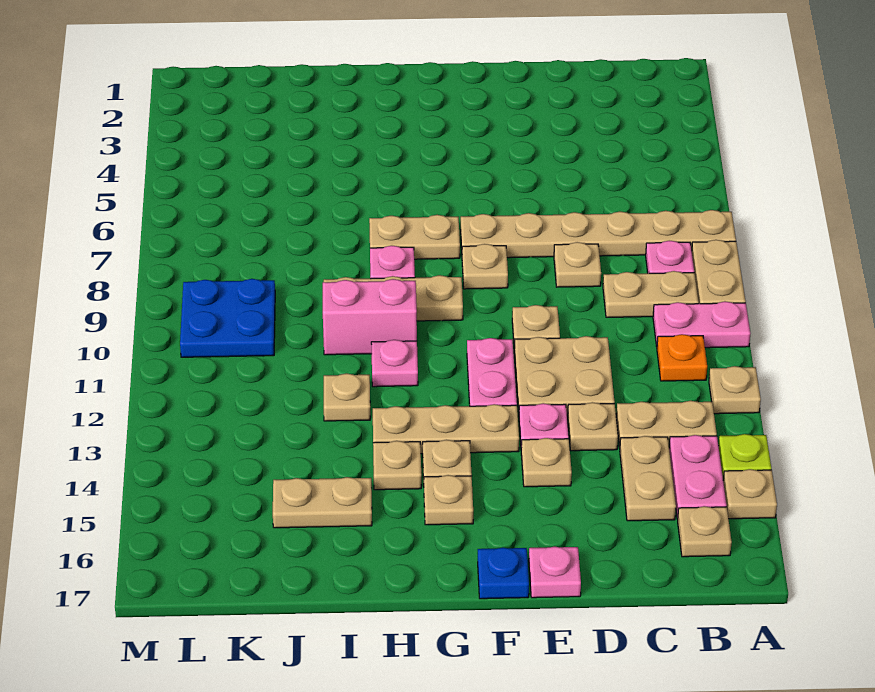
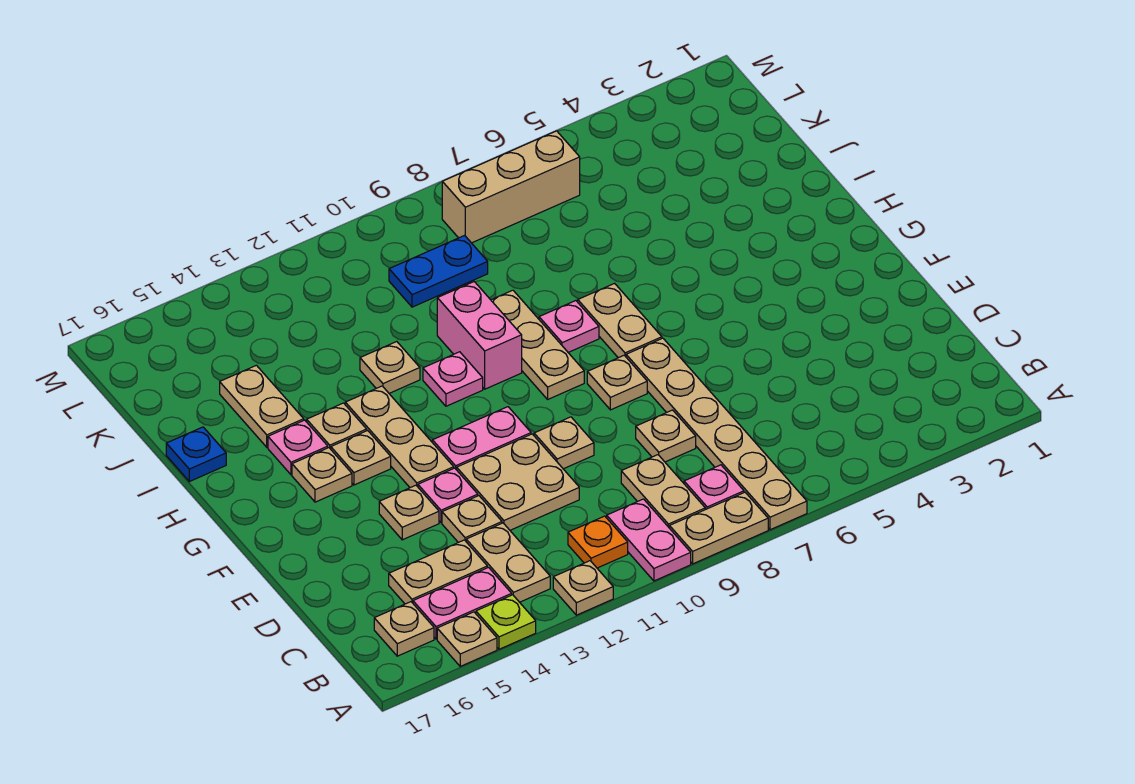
pink 1x1 plate [529,547,581,598] -> pink 1x1 plate moved to [268,420,328,475]
blue 1x1 plate [478,548,529,599] -> blue 1x1 plate moved to [166,427,226,482]
blue 2x2 plate [180,279,275,357] -> blue 1x2 plate [389,235,488,307]
none -> tan 1x3 brick [442,131,580,243]

